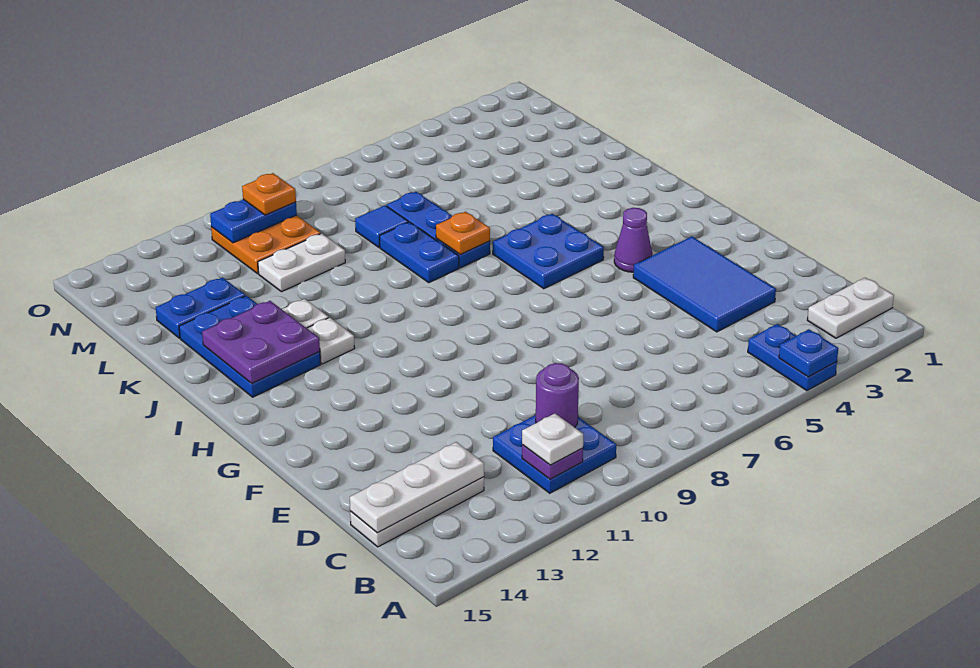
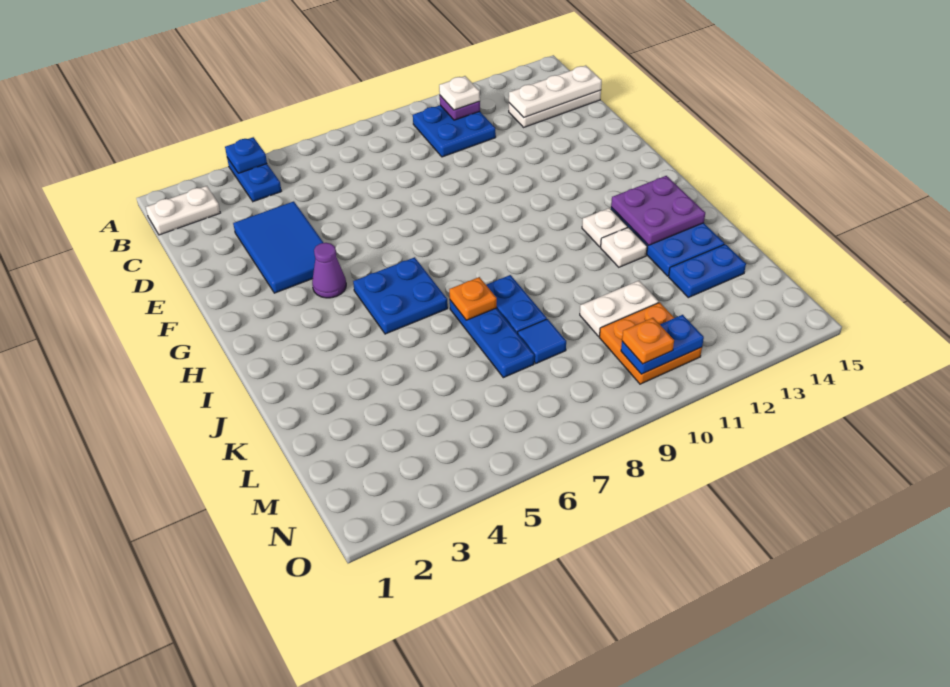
purple 1x1 round brick [536,363,579,427] -> none

